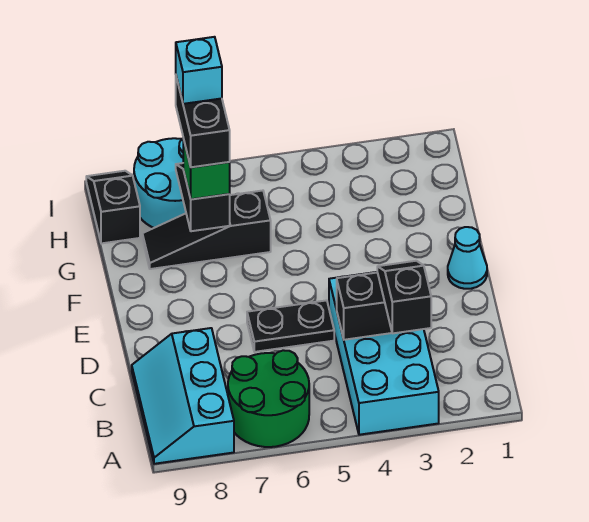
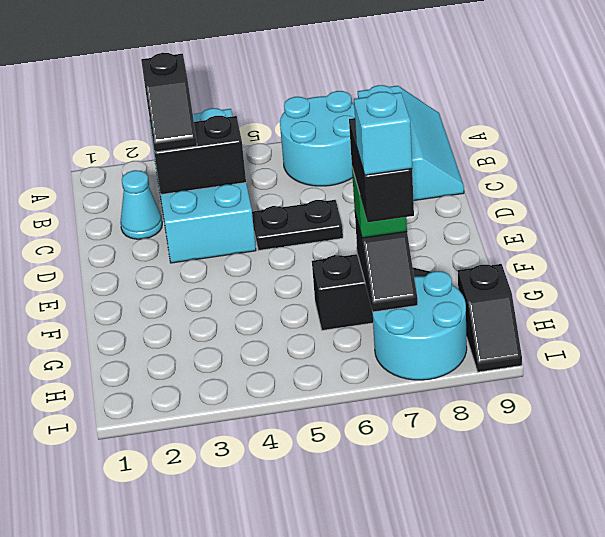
green 2x2 round brick [228,350,309,447] -> cyan 2x2 round brick [280,91,355,186]
cyan 1x1 cone [448,227,487,289] -> cyan 1x1 cone moved to [120,170,162,239]

